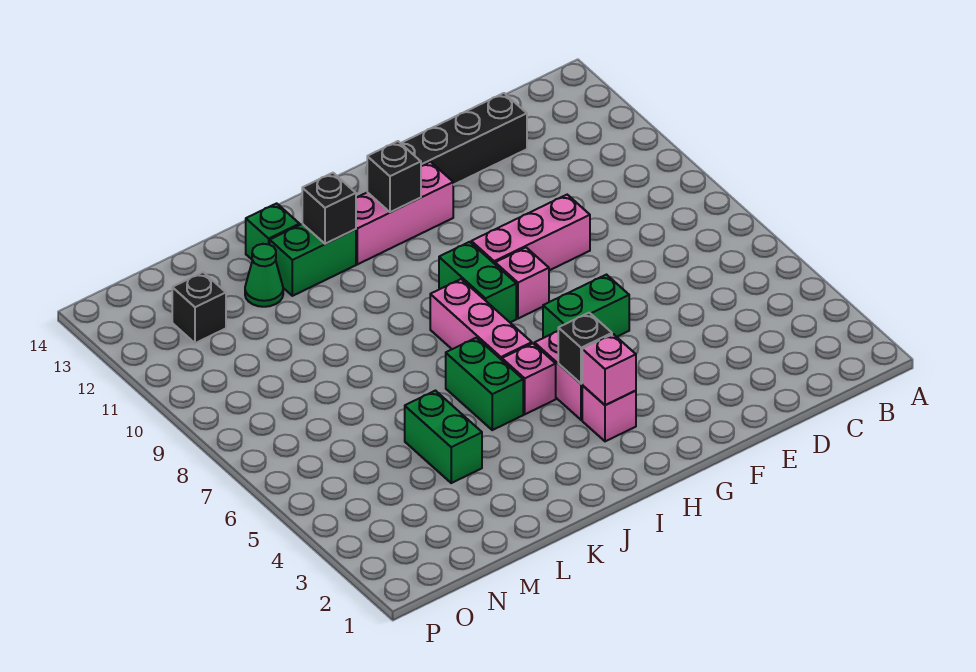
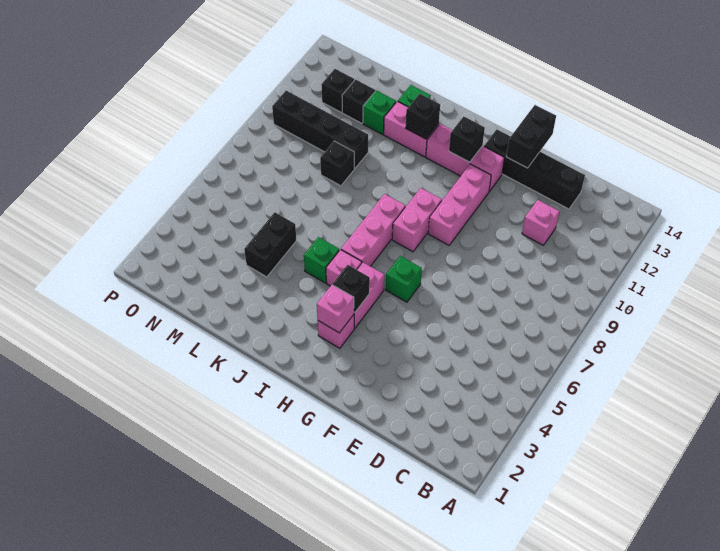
pink 1x3 brick [471,195,590,270] -> pink 1x3 brick turned to [428,164,491,245]
green 1x2 brick [543,275,629,338] -> green 1x1 brick [386,256,422,302]
none -> black 1x2 brick [506,105,556,168]
pink 1x1 brick [495,248,549,319] -> pink 1x1 brick moved to [522,200,559,245]
green 1x2 brick [439,242,516,322] -> pink 1x2 brick [392,188,442,252]
green 1x2 brick [446,338,523,430] -> green 1x1 brick [304,237,339,283]
green 1x2 brick [270,224,356,296] -> pink 1x2 brick [384,101,439,157]
green 1x2 brick [405,391,482,483] -> black 1x2 brick [244,212,296,277]
none -> black 1x1 brick [320,141,354,186]
none -> black 1x4 brick [272,91,368,168]
green 1x1 cone [245,244,283,307] -> green 1x1 brick [363,90,396,134]
none -> black 1x1 brick [342,80,375,123]

